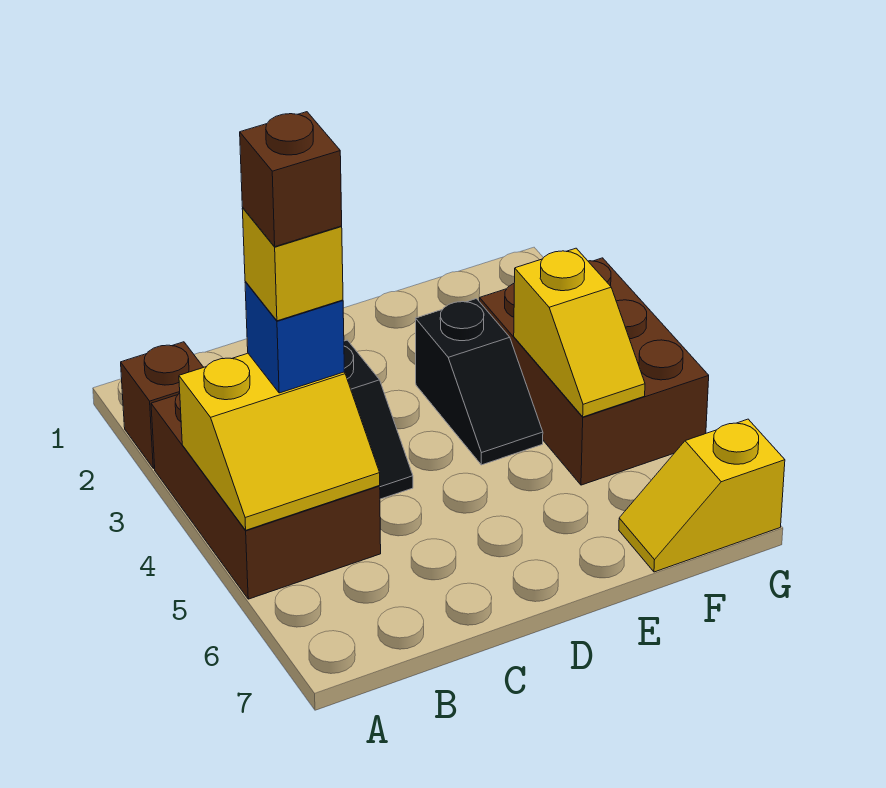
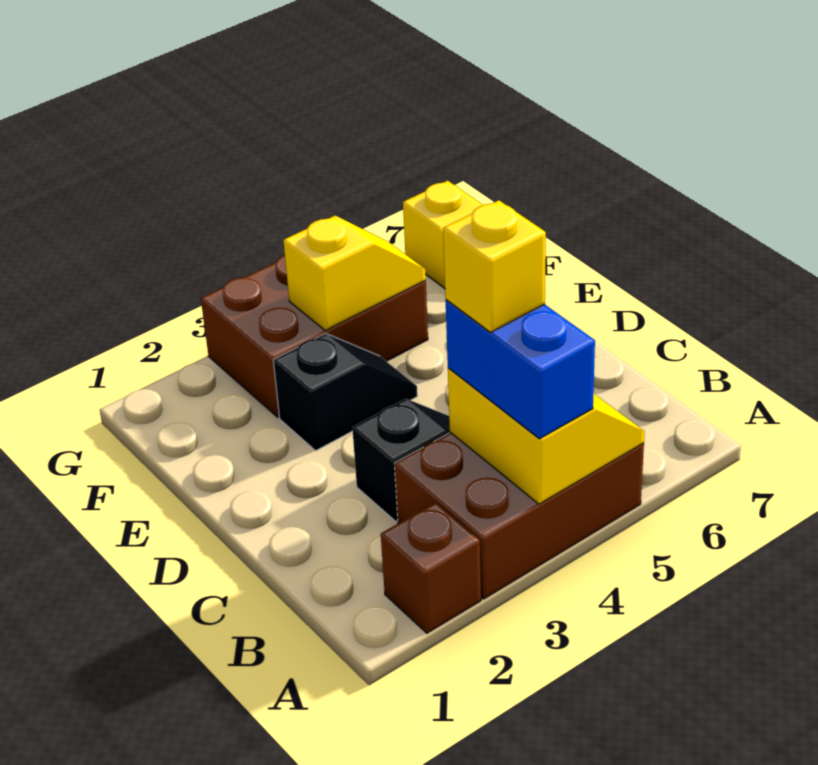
blue 1x1 brick [245,281,344,393] -> blue 1x2 brick [446,300,595,439]
brown 1x1 brick [240,112,342,247] -> none

